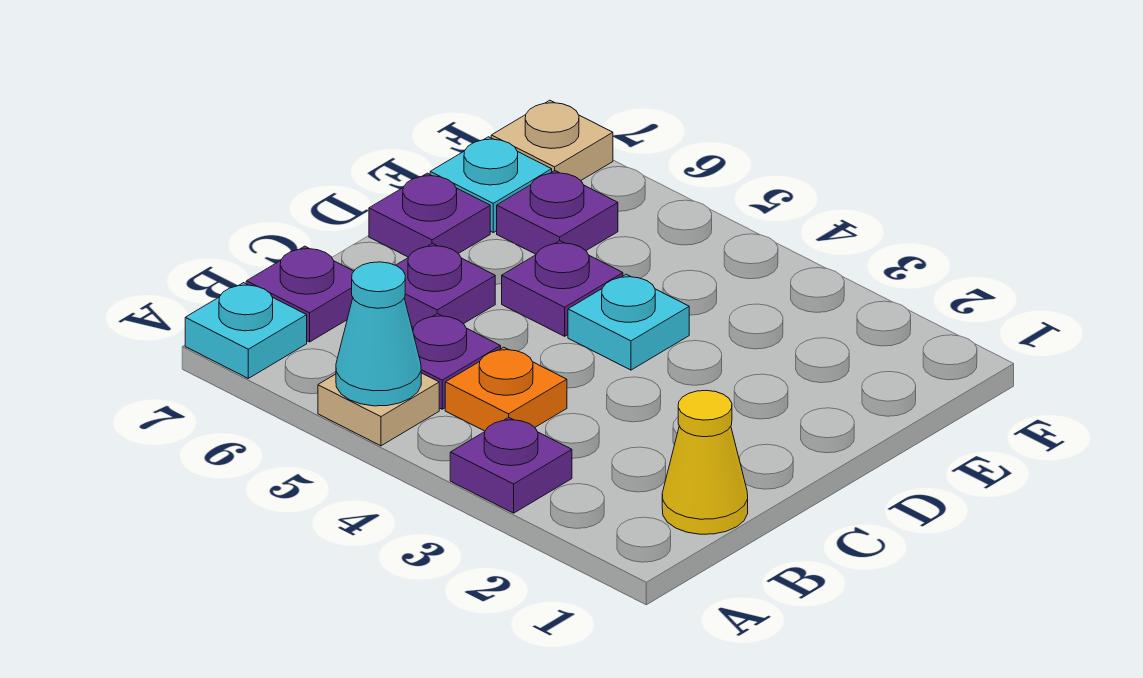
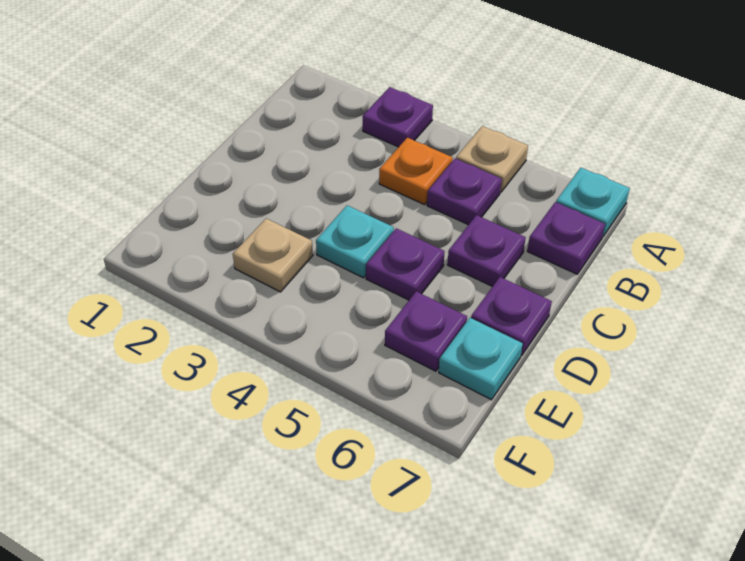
cyan 1x1 cone [336,262,421,406] -> none
yellow 1x1 cone [662,390,748,534] -> none
tan 1x1 plate [491,100,613,180] -> tan 1x1 plate moved to [233,218,313,292]

